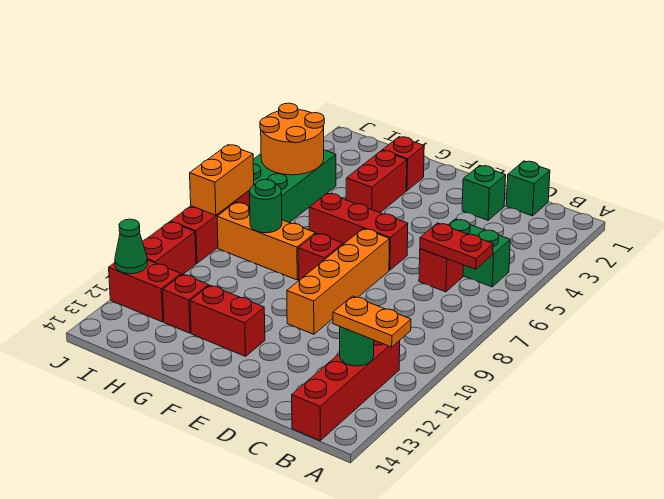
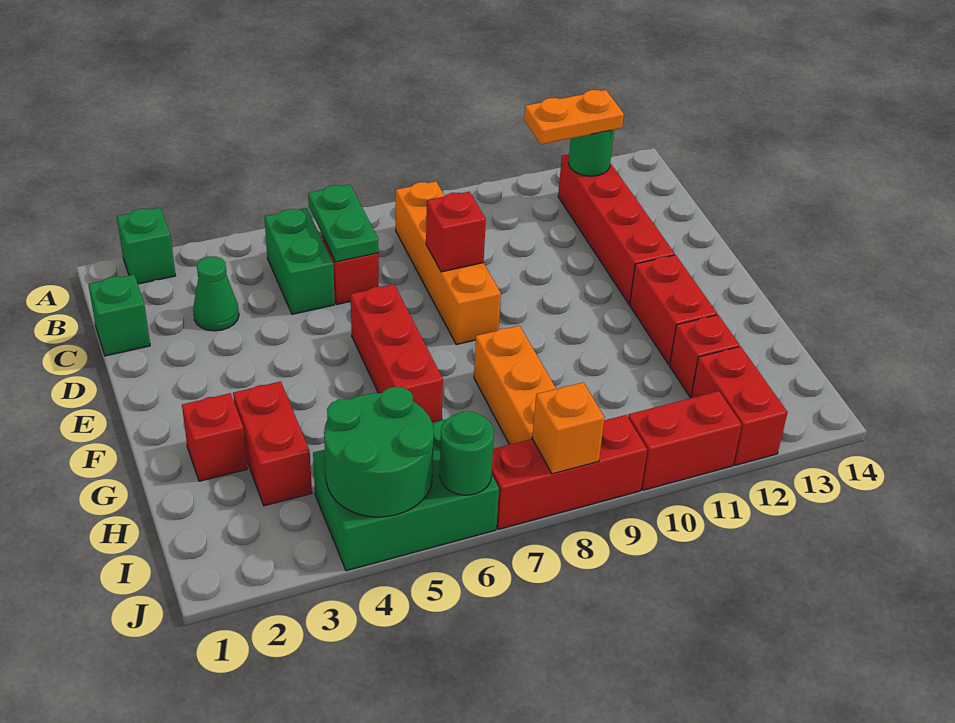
orange 1x2 plate [333,296,411,347] -> orange 1x2 plate turned to [524,90,624,144]
red 1x2 plate [420,223,493,269] -> green 1x2 plate [308,184,379,262]
red 1x4 brick [292,340,400,441] -> red 1x4 brick turned to [558,154,675,304]
green 1x1 brick [462,165,506,220] -> green 1x1 brick moved to [117,208,176,284]
orange 1x4 brick [287,229,389,334] -> orange 1x4 brick turned to [396,181,501,345]
red 1x1 brick [298,233,343,280] -> red 1x1 brick moved to [426,192,486,272]
red 1x2 brick [346,151,407,213] -> red 1x2 brick turned to [233,381,312,506]
green 1x1 round brick [250,179,282,233] -> green 1x1 round brick moved to [440,411,494,495]
orange 2x2 round brick [260,103,324,175] -> green 2x2 round brick [324,387,434,517]
orange 1x2 brick [190,145,254,215] -> orange 1x1 brick [532,382,605,474]
green 1x1 cone [115,219,148,274] -> green 1x1 cone moved to [193,256,239,331]

